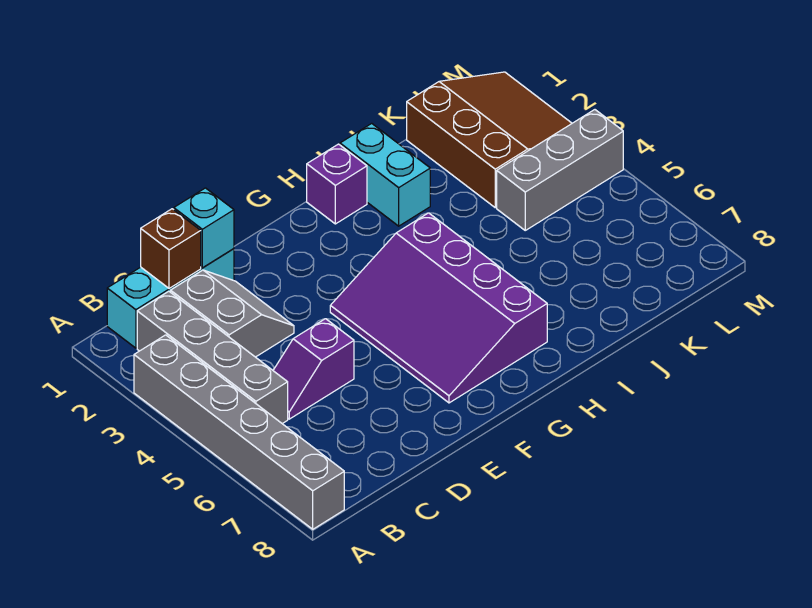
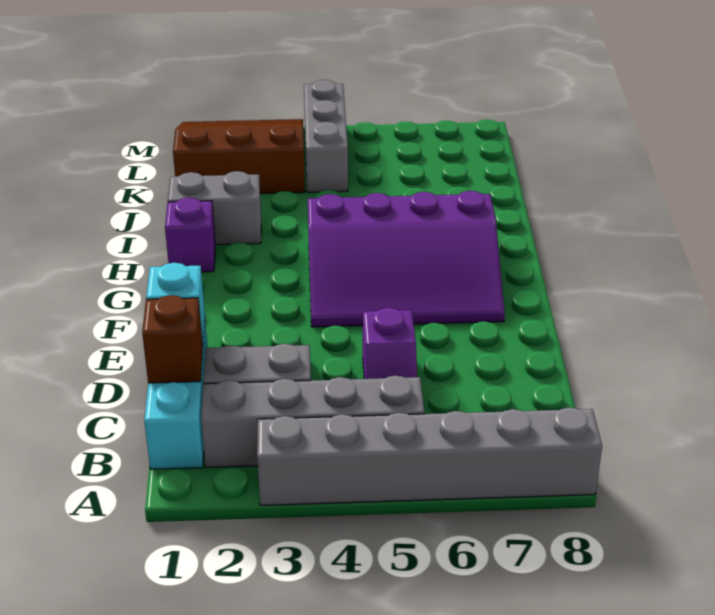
cyan 1x2 brick [340,123,430,226] -> grey 1x2 brick [168,171,261,245]

